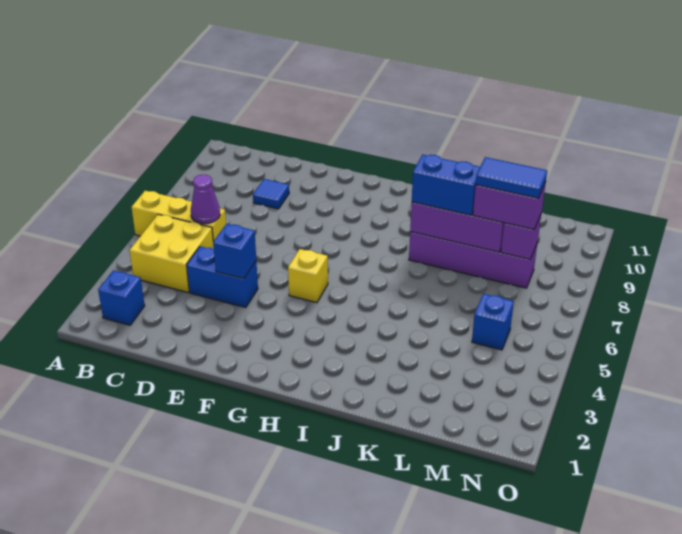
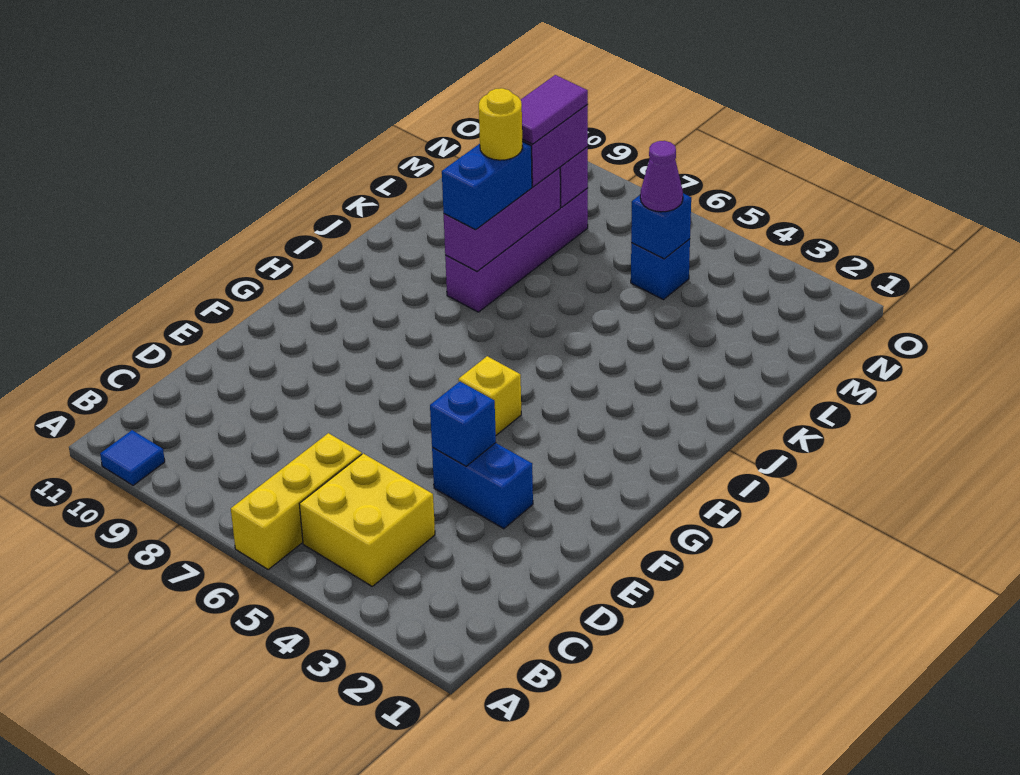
blue 1x1 brick [98,270,145,325] -> blue 1x1 brick moved to [631,193,691,259]
purple 1x1 cone [191,175,220,224] -> purple 1x1 cone moved to [640,141,683,212]
blue 1x2 brick [187,246,258,308] -> blue 1x2 brick turned to [432,443,533,529]
blue 1x1 tile [253,179,289,209] -> blue 1x1 tile moved to [100,430,165,485]
none -> yellow 1x1 round brick [479,88,523,160]
blue 1x2 tile [476,157,547,198] -> purple 1x2 tile [521,75,588,144]

